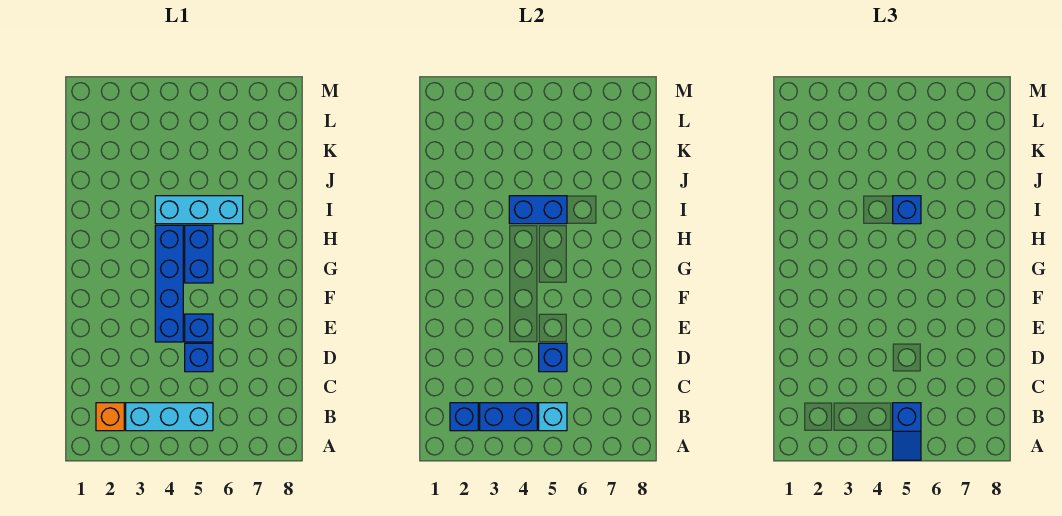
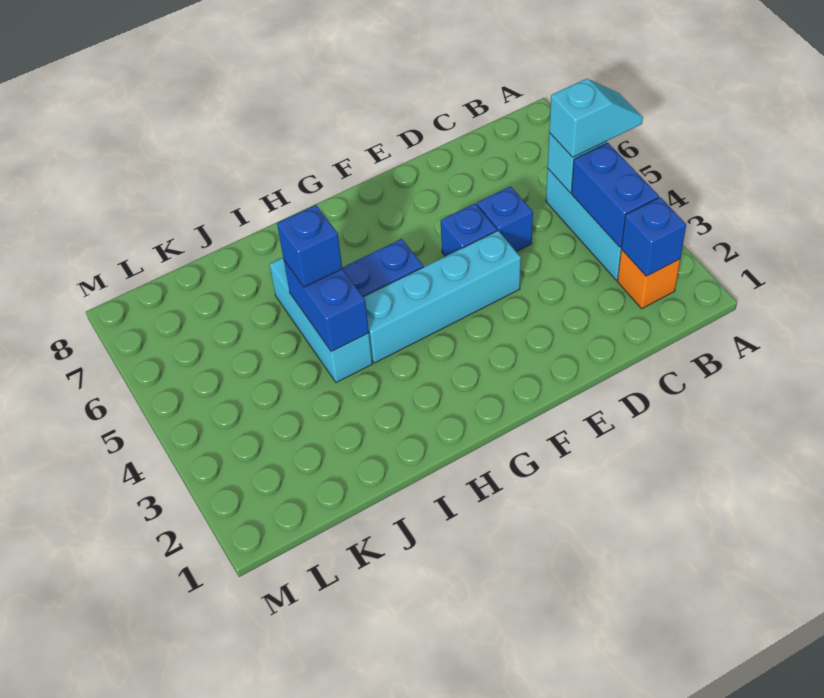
blue 1x2 slope [893,403,921,460] -> cyan 1x2 slope [549,79,643,157]
blue 1x1 brick [539,343,567,372] -> none
blue 1x4 brick [155,225,183,342] -> cyan 1x4 brick [363,231,521,363]

